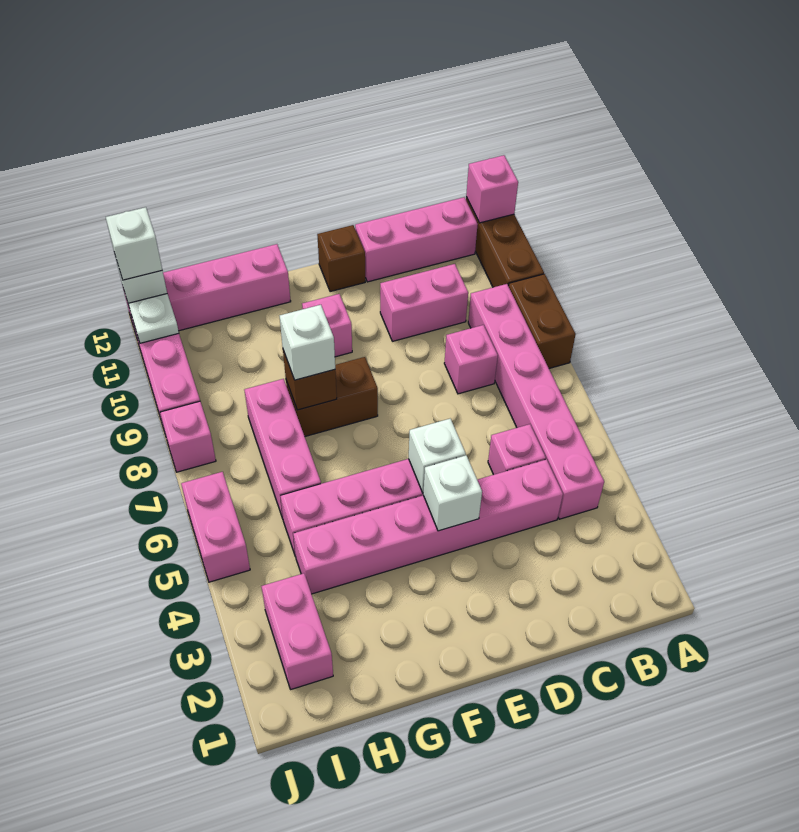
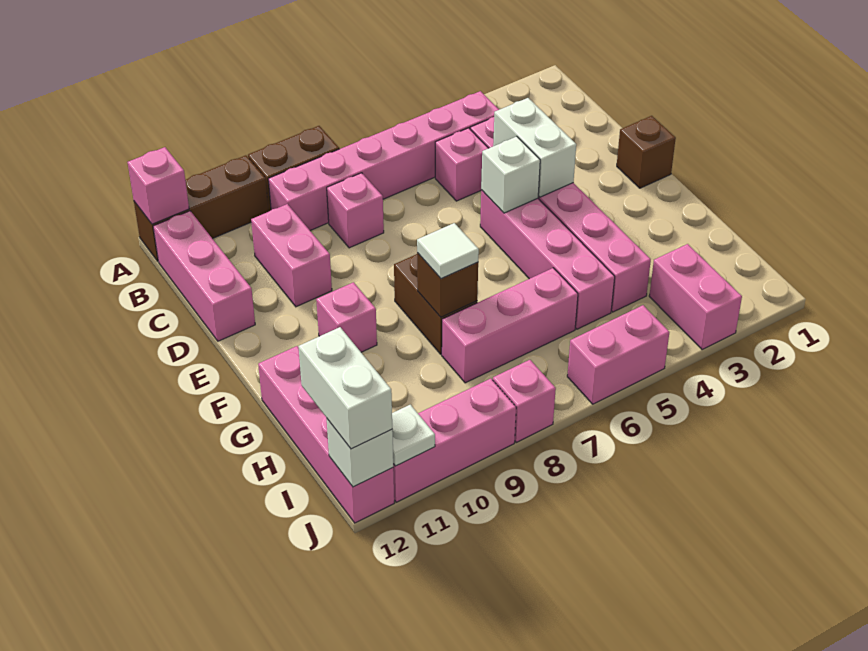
white 1x1 brick [423,455,482,531] -> white 1x2 brick [493,98,576,197]
brown 1x1 brick [317,225,365,292] -> brown 1x1 brick moved to [617,116,676,188]
white 1x1 brick [280,305,335,380] -> white 1x1 tile [417,223,479,278]
pink 1x2 brick [261,573,333,689] -> pink 1x2 brick turned to [649,244,742,350]
white 1x1 brick [106,207,162,280] -> white 1x2 brick [299,327,392,449]

